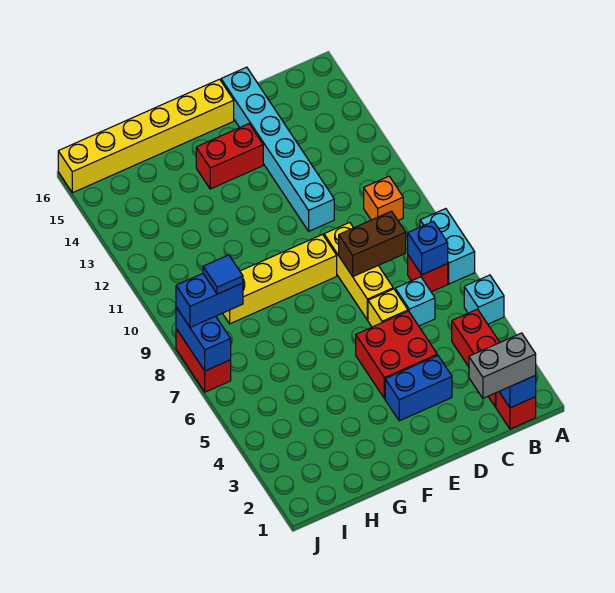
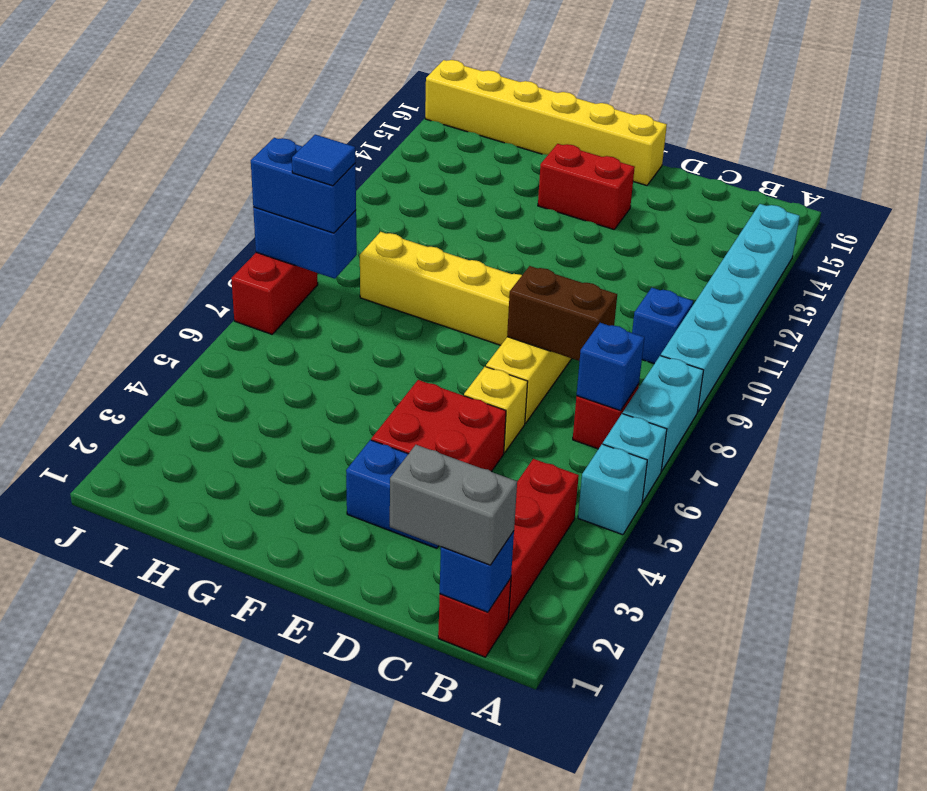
orange 1x1 brick [364,176,403,220] -> blue 1x1 brick [632,288,693,364]
cyan 1x1 brick [395,277,435,326] -> cyan 1x1 brick moved to [603,413,667,502]
cyan 1x6 brick [221,67,334,231] -> cyan 1x6 brick moved to [661,204,800,411]
blue 1x2 brick [176,307,231,371] -> blue 1x2 brick turned to [253,207,357,279]

